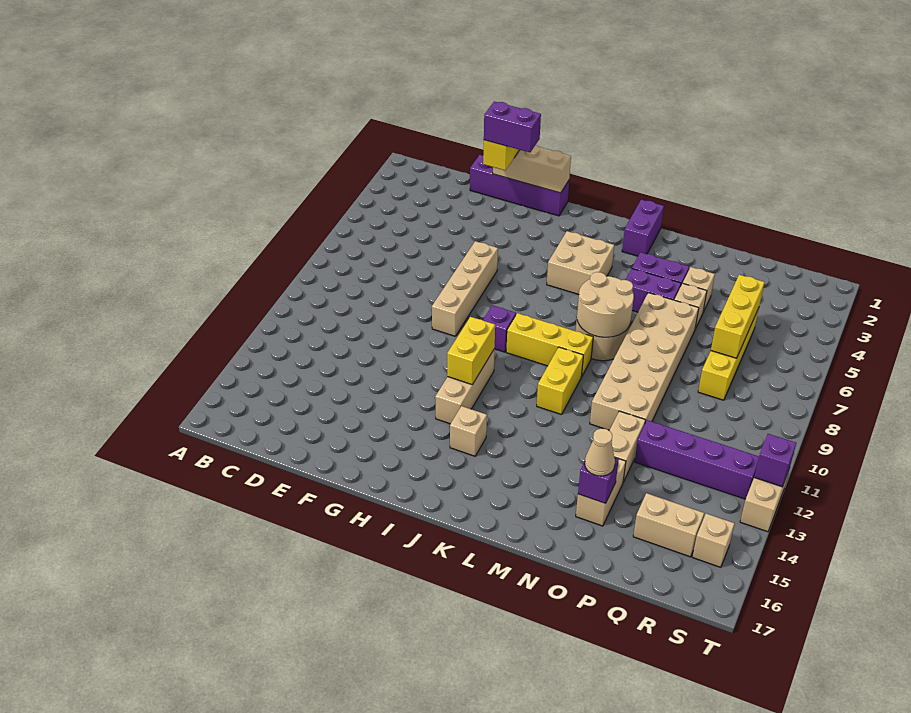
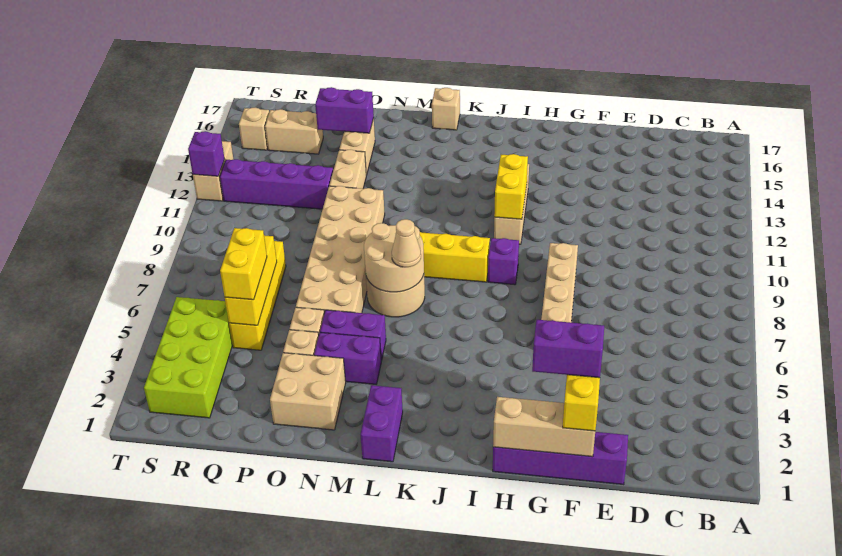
tan 2x2 brick [547,231,614,294] -> tan 2x2 brick moved to [270,353,346,430]
tan 1x1 brick [450,406,487,456] -> tan 1x1 brick moved to [432,88,460,130]
yellow 1x2 brick [537,347,583,415] -> yellow 1x2 brick moved to [220,228,267,300]
purple 1x1 brick [578,458,619,503] -> purple 1x2 brick [315,87,374,133]
tan 1x1 cone [585,429,615,476] -> tan 1x1 cone moved to [392,219,421,267]
none -> lime 2x4 brick [144,297,233,418]

